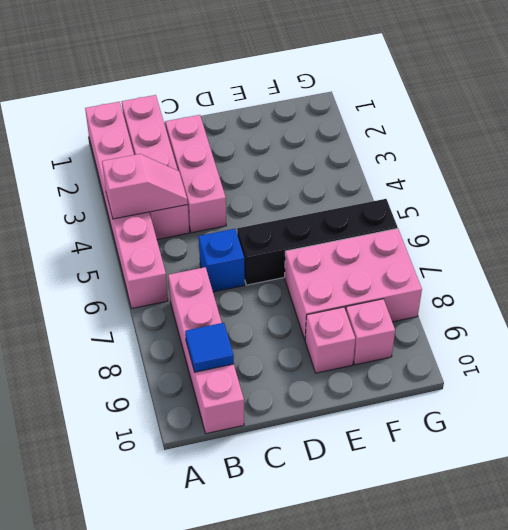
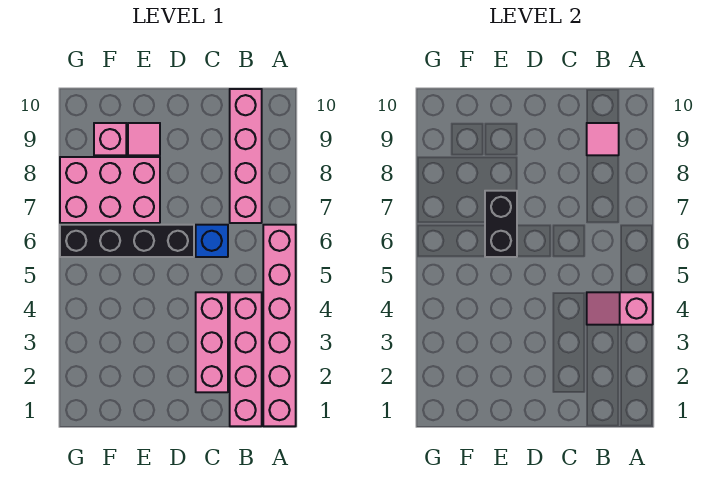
blue 1x1 tile [185,323,234,372] -> pink 1x1 tile [587,123,619,155]
none -> black 1x2 brick [485,191,517,257]
pink 1x1 brick [305,307,355,373] -> pink 1x1 tile [128,123,160,155]

